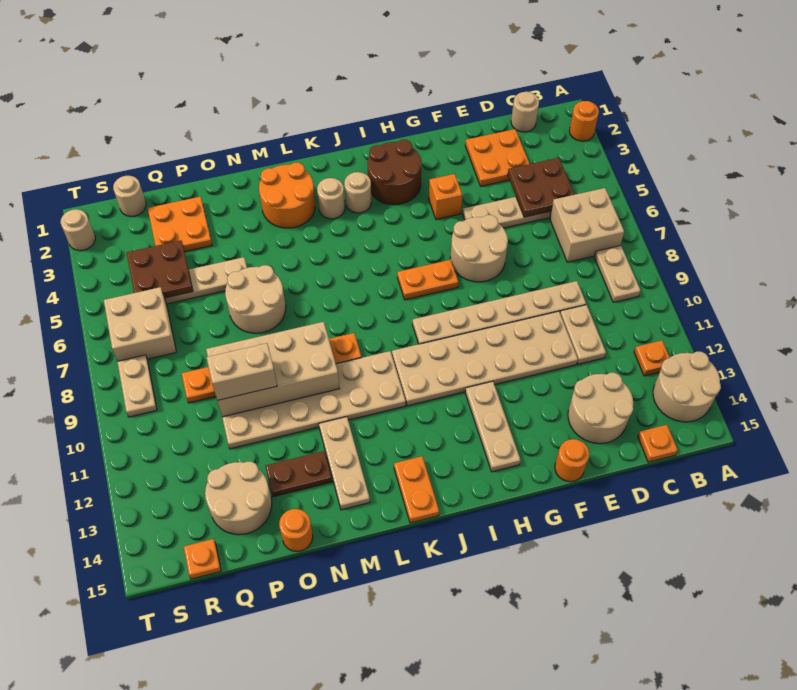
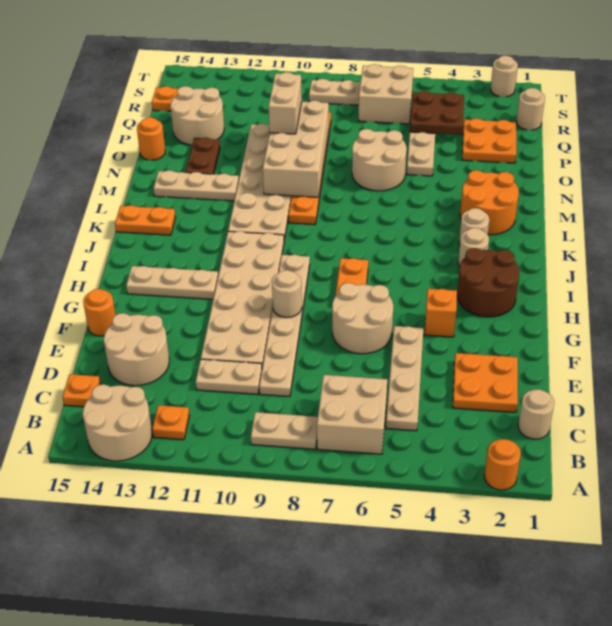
brown 2x2 plate [508,158,575,217] -> none
none -> tan 1x1 round brick [272,270,302,318]

